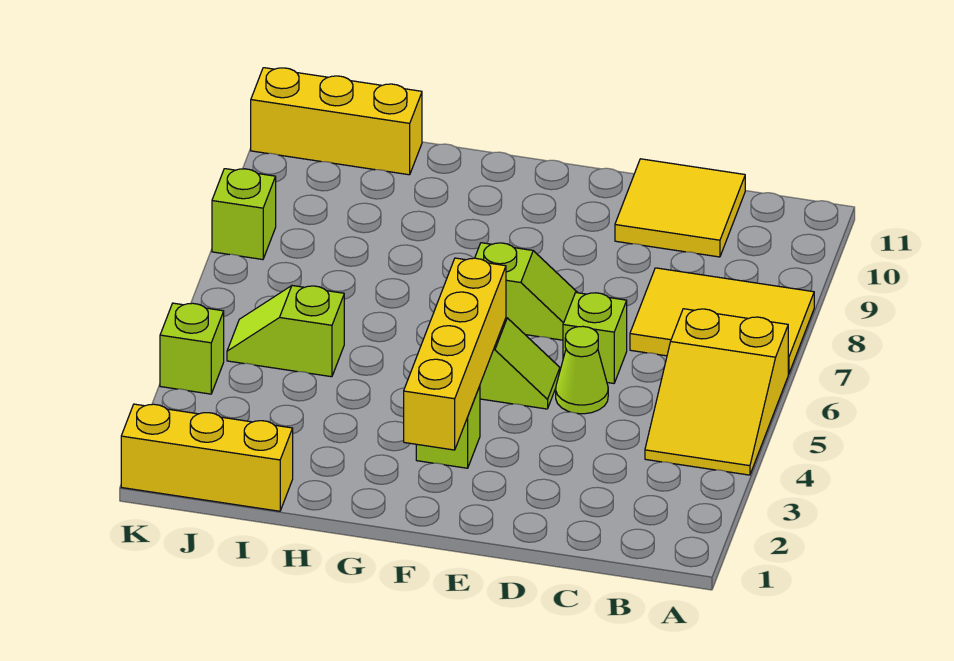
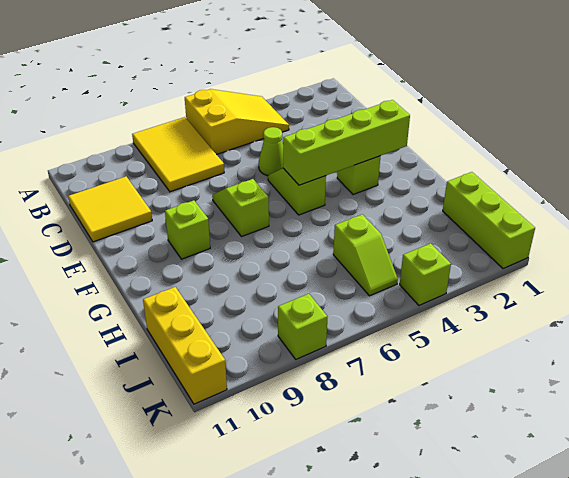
lime 1x1 brick [563,293,627,383] -> lime 1x1 brick moved to [165,200,210,259]
yellow 1x4 brick [404,258,506,450] -> lime 1x4 brick [283,100,410,185]
yellow 1x3 brick [121,404,293,511] -> lime 1x3 brick [443,172,535,269]

